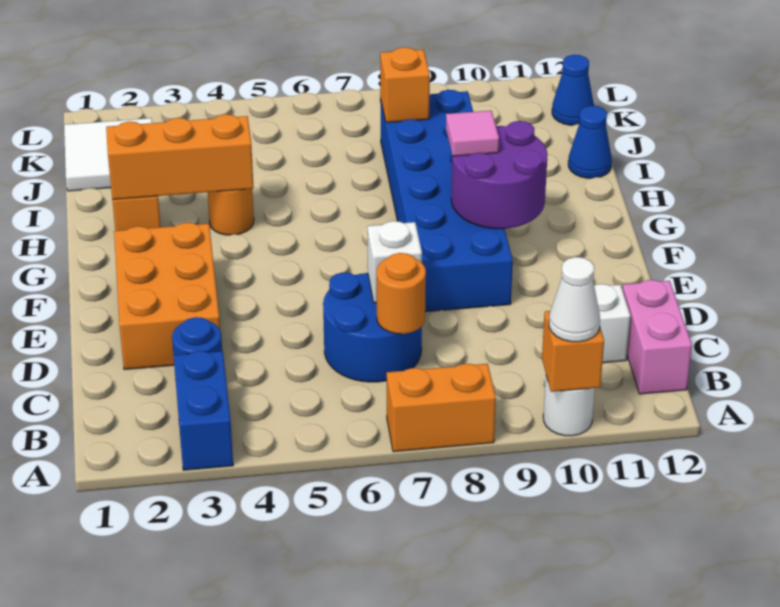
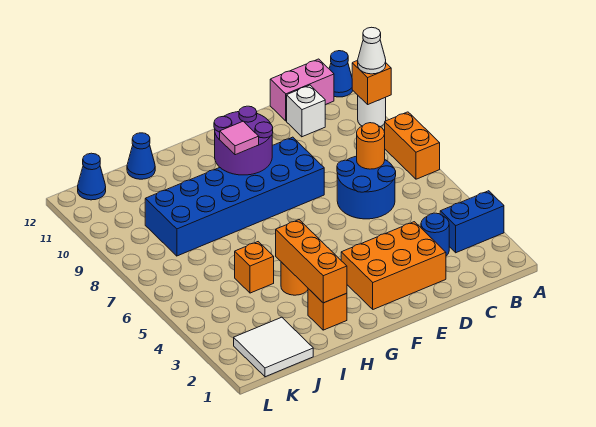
none -> blue 1x1 cone [329,51,353,97]
white 1x1 brick [367,221,422,303] -> none
orange 1x1 brick [380,47,430,122] -> orange 1x1 brick moved to [235,242,274,293]

